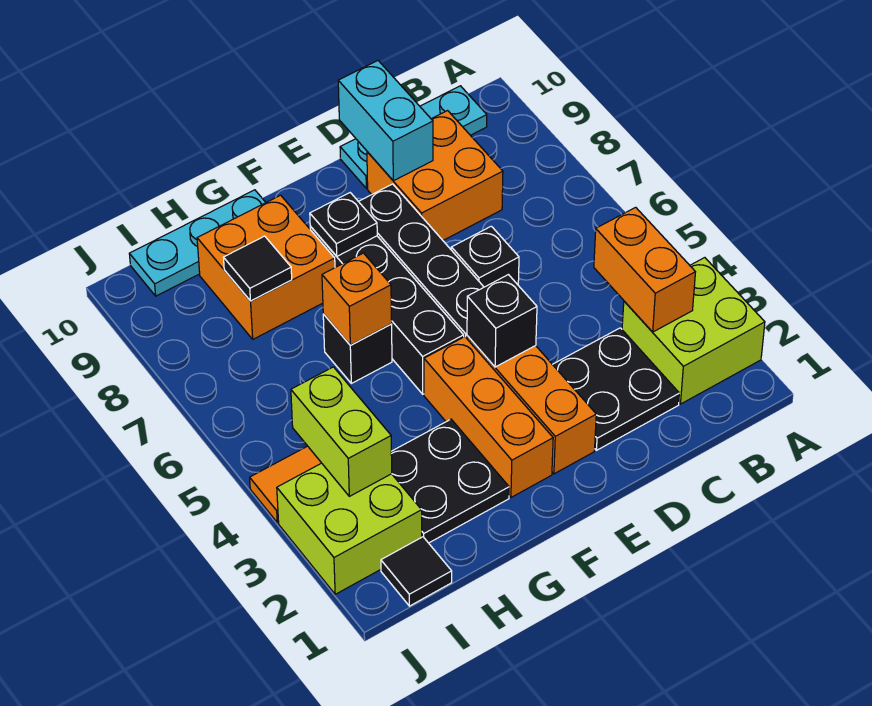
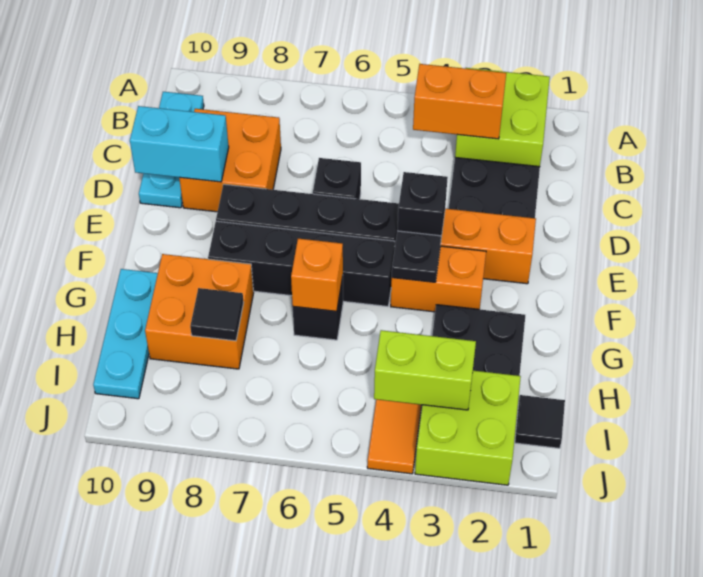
orange 1x3 brick [424,337,553,497] -> orange 1x2 brick [391,246,486,312]
black 1x1 plate [310,193,377,256] -> black 1x1 plate moved to [392,231,441,282]

